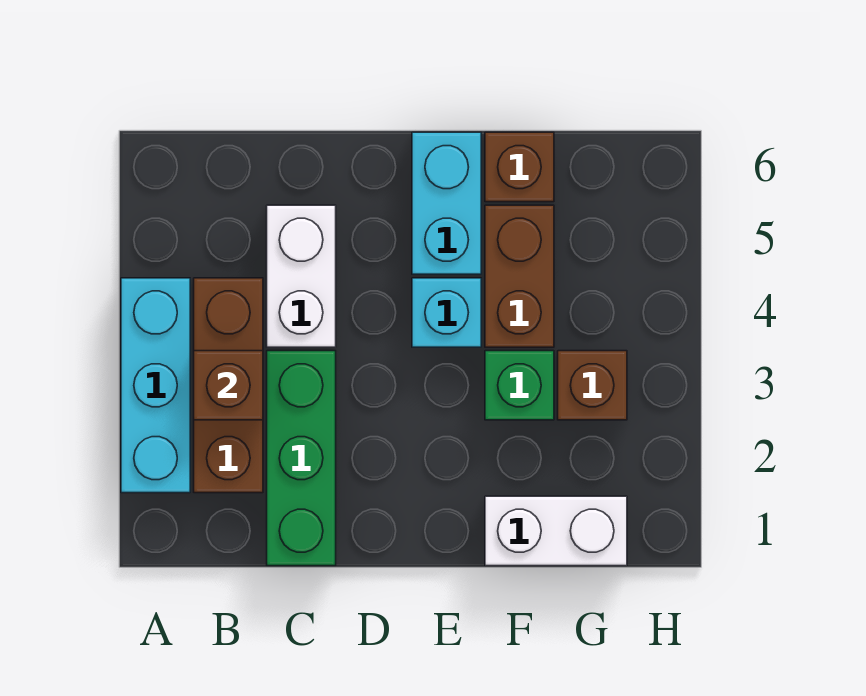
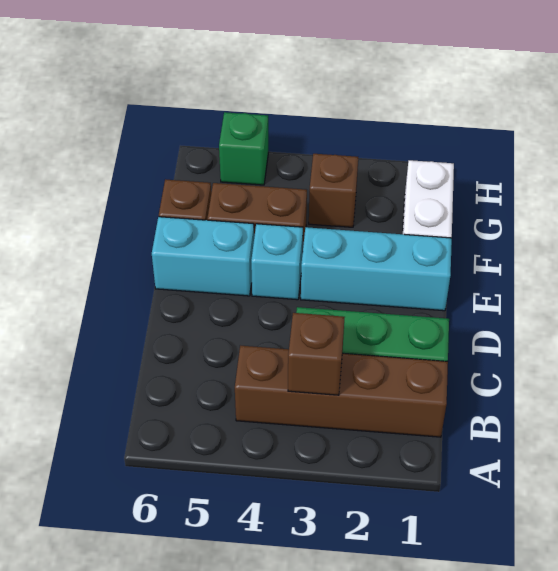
cyan 1x3 brick [121,278,190,493] -> cyan 1x3 brick moved to [301,227,452,311]
brown 1x3 brick [194,278,263,493] -> brown 1x4 brick [235,346,448,437]
white 1x2 brick [267,205,336,347] -> none
green 1x1 brick [485,351,554,420] -> green 1x1 brick moved to [219,112,268,185]

